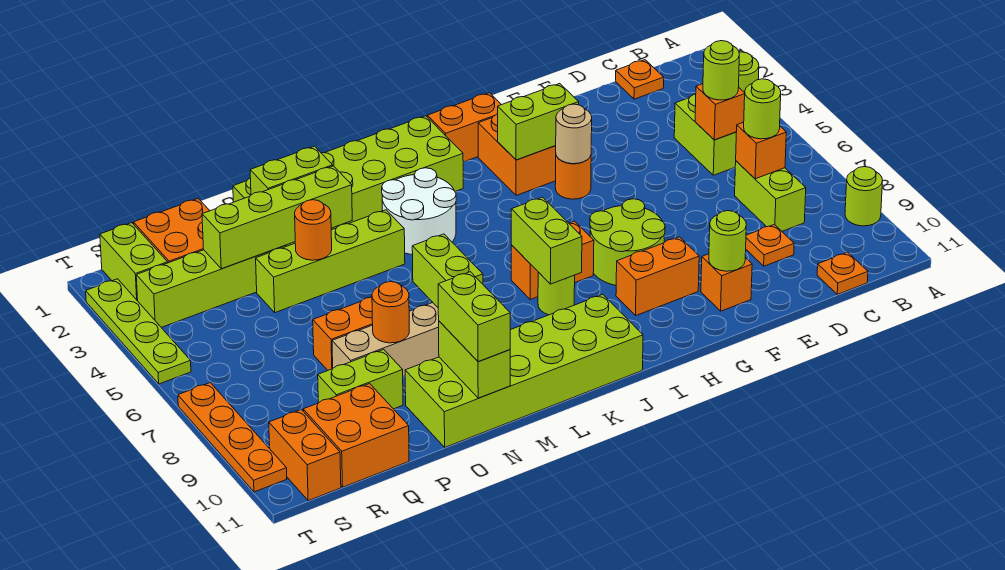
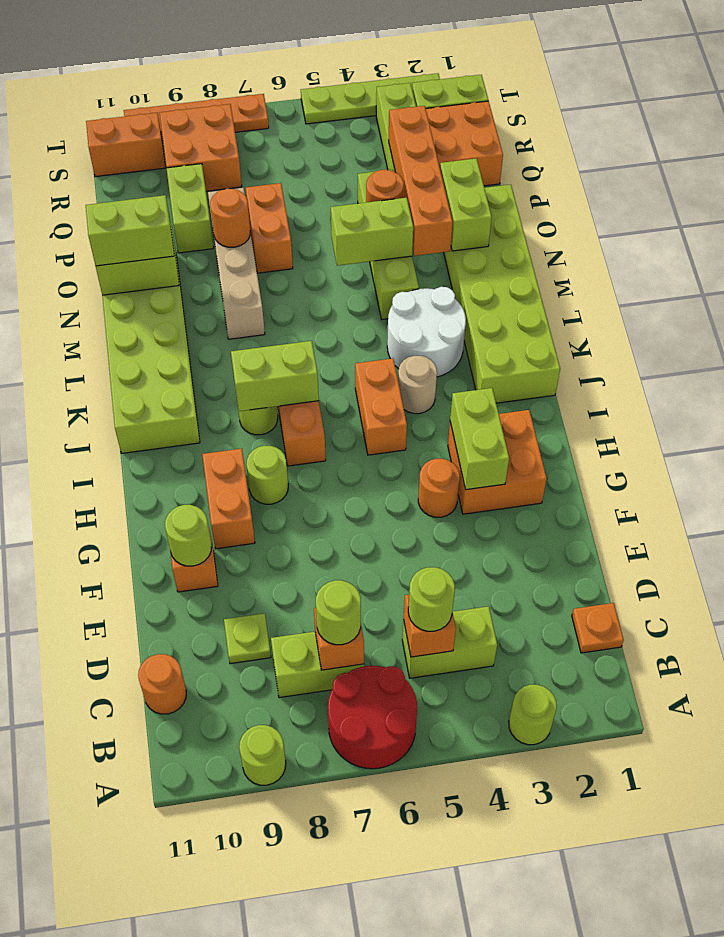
none -> red 2x2 round brick [328,666,417,769]
orange 1x1 plate [817,252,868,294] -> orange 1x1 round brick [138,654,186,714]
orange 1x1 plate [746,224,794,266] -> lime 1x1 plate [224,613,271,664]
tan 1x1 round brick [556,104,592,164] -> tan 1x1 round brick moved to [398,356,437,414]
lime 2x2 round brick [590,199,665,285] -> lime 1x1 round brick [246,446,288,504]
orange 1x2 brick [427,93,501,162] -> orange 1x2 brick moved to [355,358,407,455]
lime 1x2 brick [412,234,483,307] -> lime 1x2 brick moved to [331,198,413,266]
lime 1x4 brick [202,166,352,269] -> orange 1x4 brick [389,106,453,256]
orange 2x2 brick [303,384,409,487] -> orange 2x2 brick moved to [160,104,242,191]

